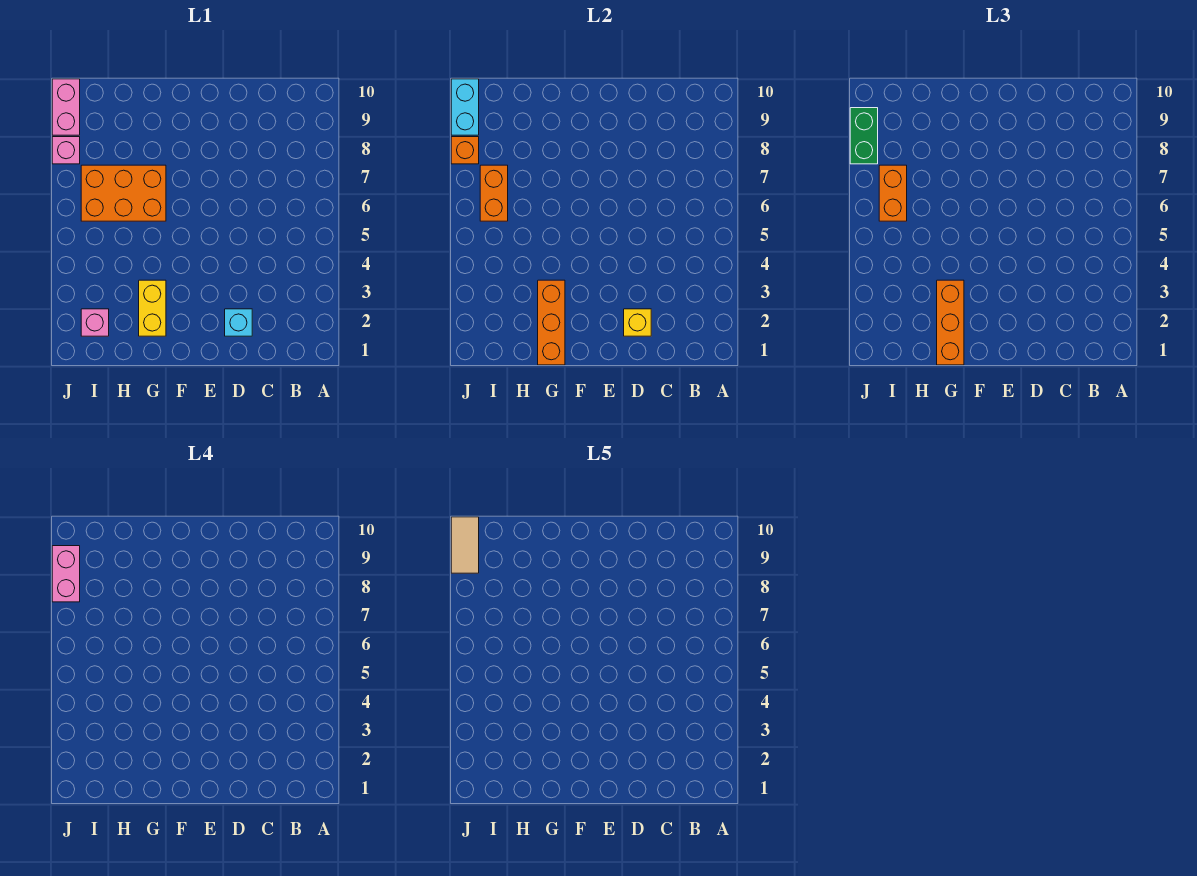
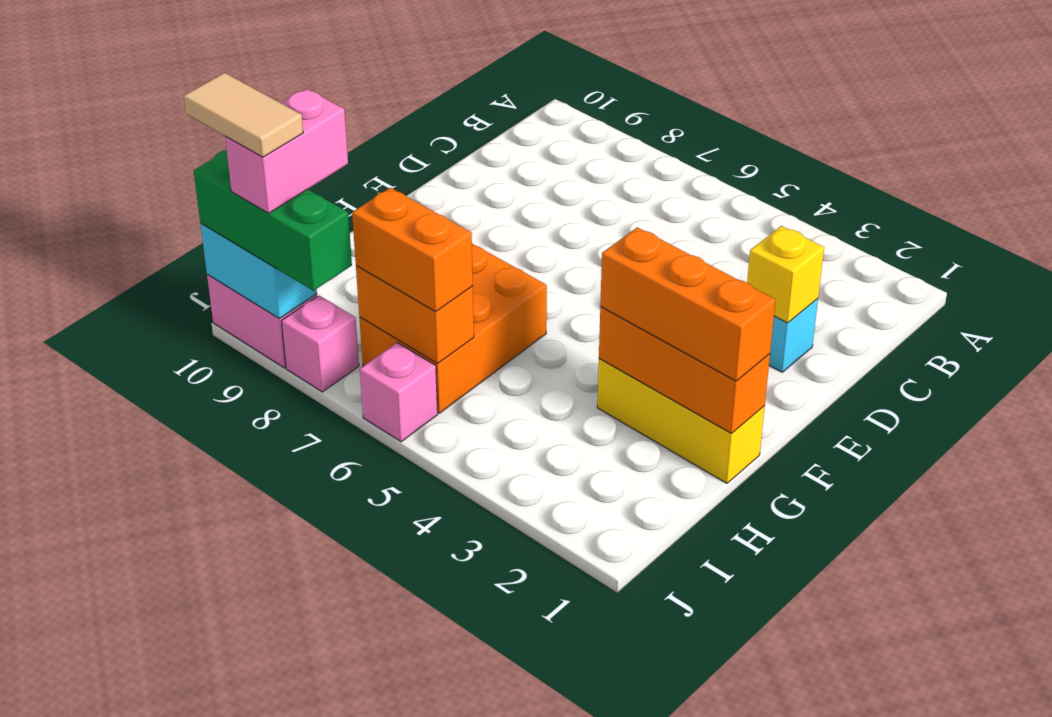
yellow 1x2 brick [139,280,166,336] -> yellow 1x3 brick [597,359,765,483]
pink 1x1 brick [81,309,109,336] -> pink 1x1 brick moved to [360,343,438,442]
orange 1x1 brick [451,137,479,164] -> none
green 1x2 brick [850,108,878,164] -> green 1x3 brick [194,150,352,291]
pink 1x2 brick [52,546,80,602] -> pink 1x2 brick turned to [225,89,348,213]

